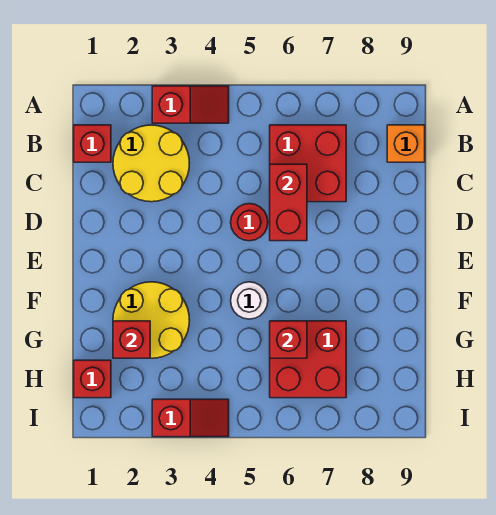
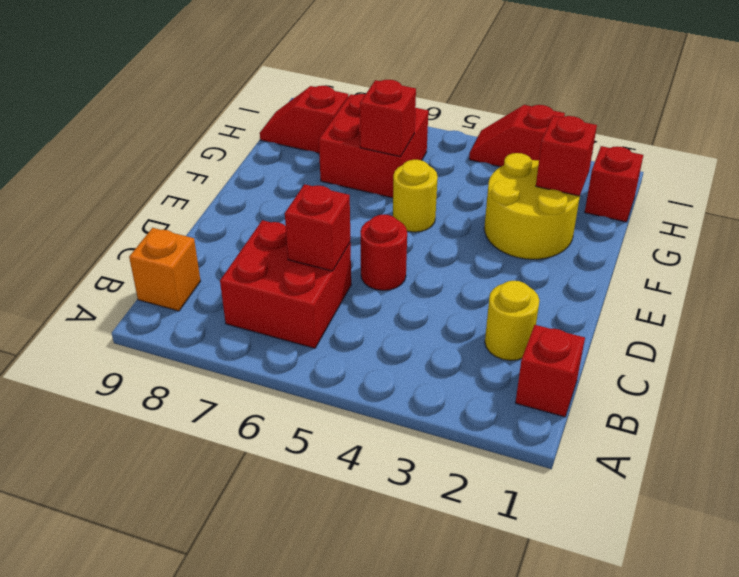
red 1x2 slope [152,86,229,123] -> red 1x2 slope moved to [260,86,348,153]
yellow 2x2 round brick [113,125,190,202] -> yellow 1x1 round brick [485,281,540,361]
red 1x2 brick [270,164,307,241] -> red 1x1 brick [285,184,350,271]
white 1x1 round brick [231,282,268,319] -> yellow 1x1 round brick [393,160,438,232]

